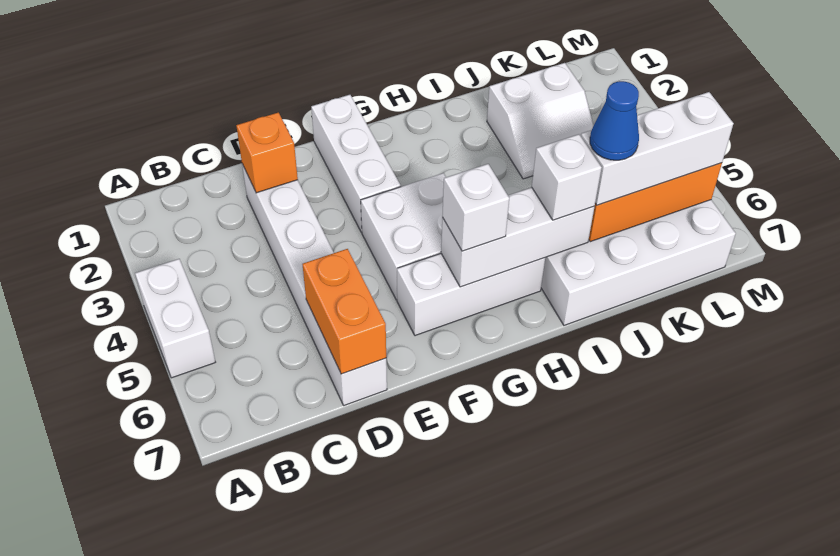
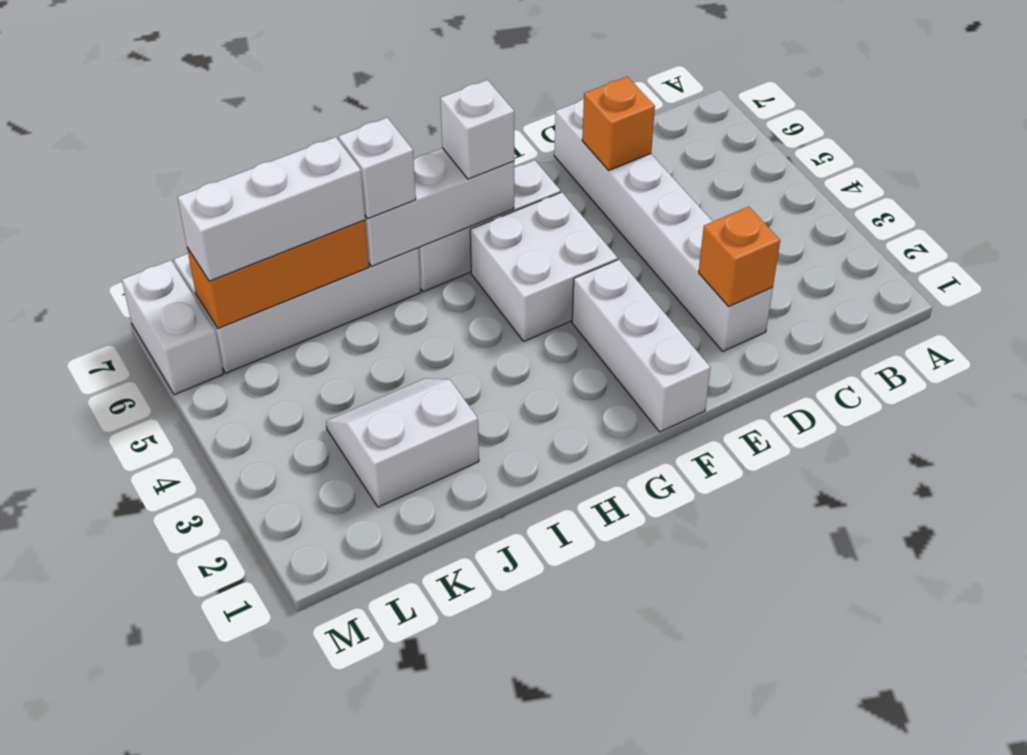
white 1x2 brick [135,259,215,378] -> white 1x2 brick moved to [122,260,223,395]
orange 1x2 brick [303,249,386,374] -> orange 1x1 brick [582,77,655,171]
blue 1x1 cone [590,81,639,160] -> none

